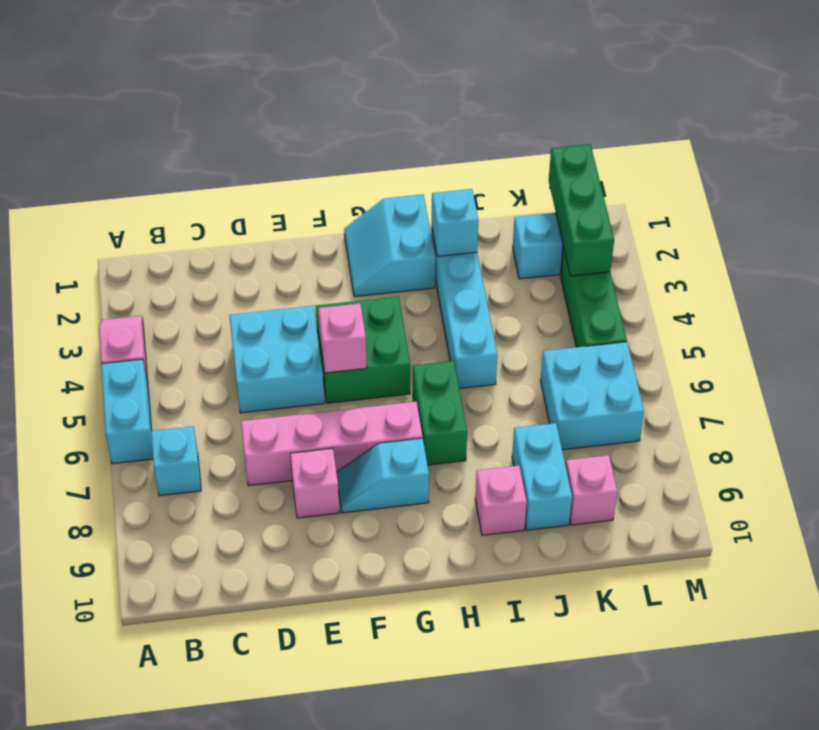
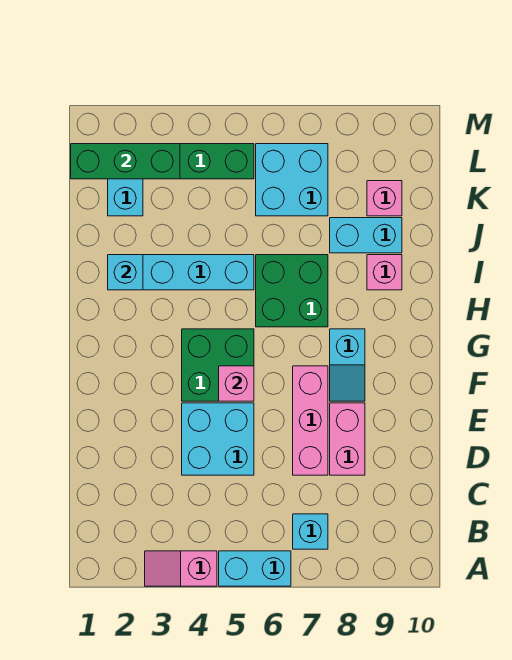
pink 1x4 brick [241,402,423,486] -> pink 1x3 brick [293,366,328,475]
pink 1x1 brick [290,448,340,518] -> pink 1x2 brick [330,403,365,475]
cyan 2x2 slope [344,194,435,297] -> none
green 1x2 brick [413,361,467,465] -> green 2x2 brick [256,255,328,327]

